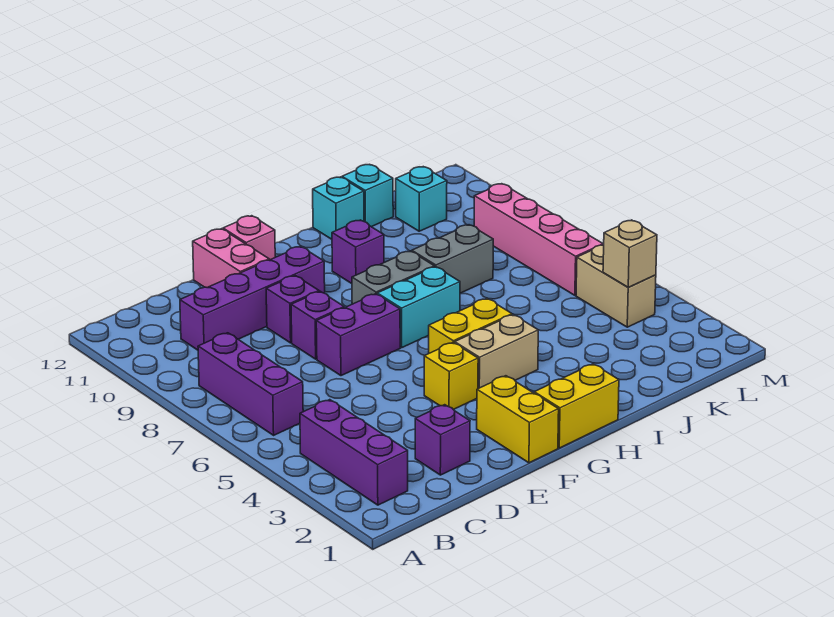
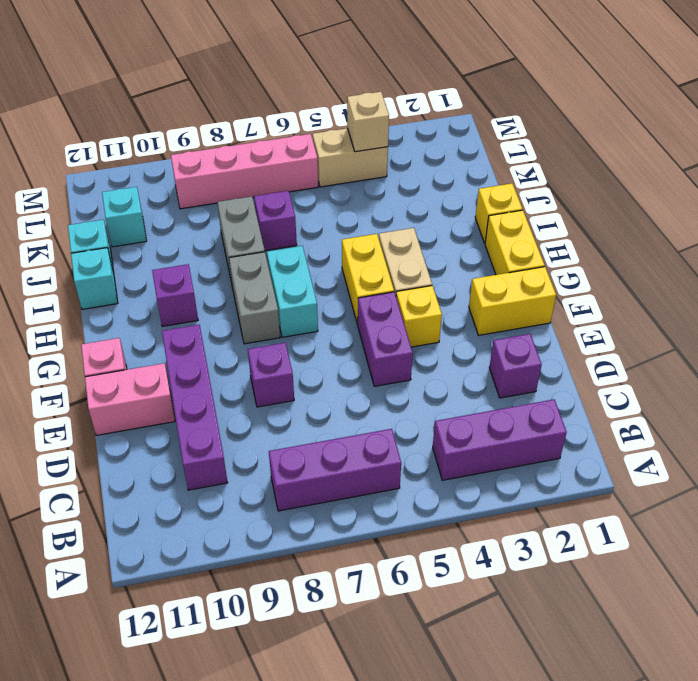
purple 1x2 brick [316,294,400,376] -> purple 1x2 brick moved to [358,292,413,386]
purple 1x1 brick [266,276,319,343] -> purple 1x1 brick moved to [254,191,297,251]
none -> yellow 1x1 brick [475,183,522,243]

